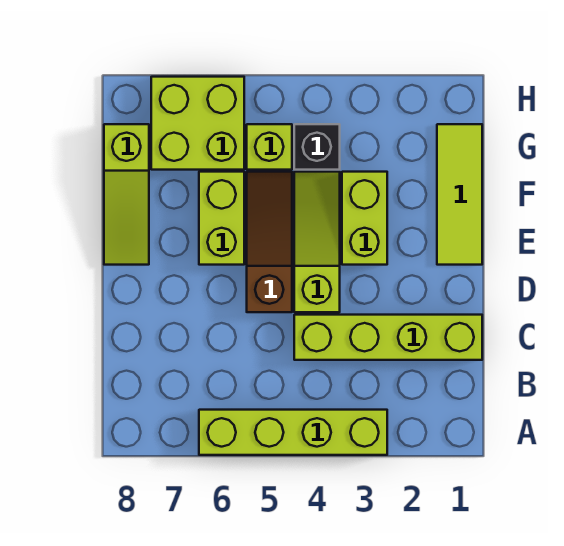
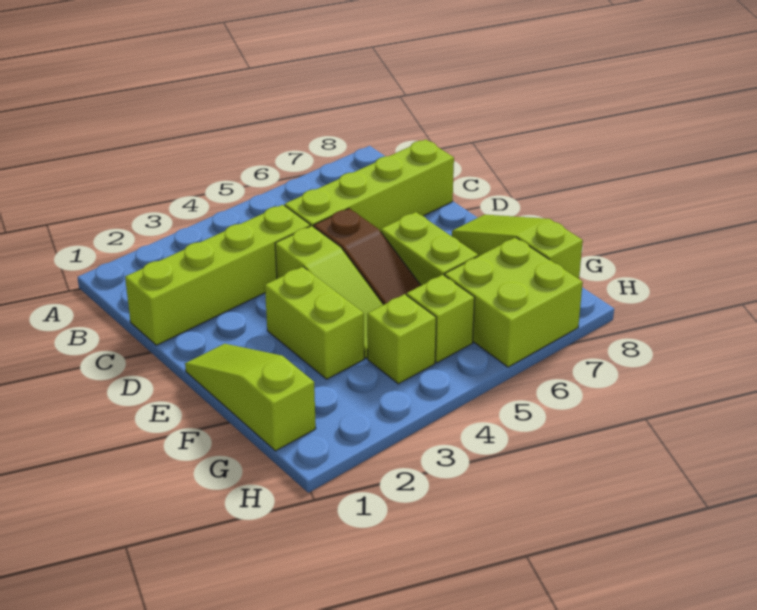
lime 1x4 brick [199,410,387,455] -> lime 1x4 brick moved to [285,139,454,232]
lime 1x3 tile [437,124,482,265] -> lime 1x3 slope [185,344,316,451]
black 1x1 brick [294,124,340,170] -> lime 1x1 brick [367,294,436,384]

